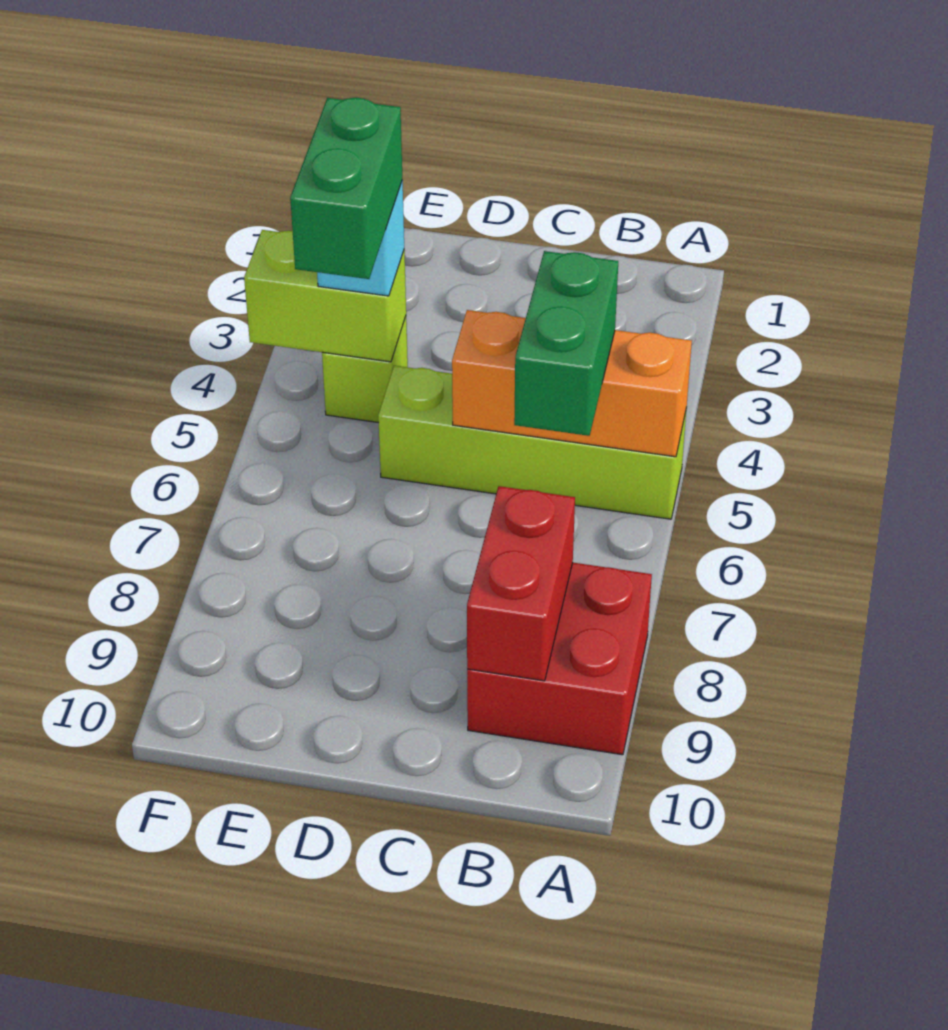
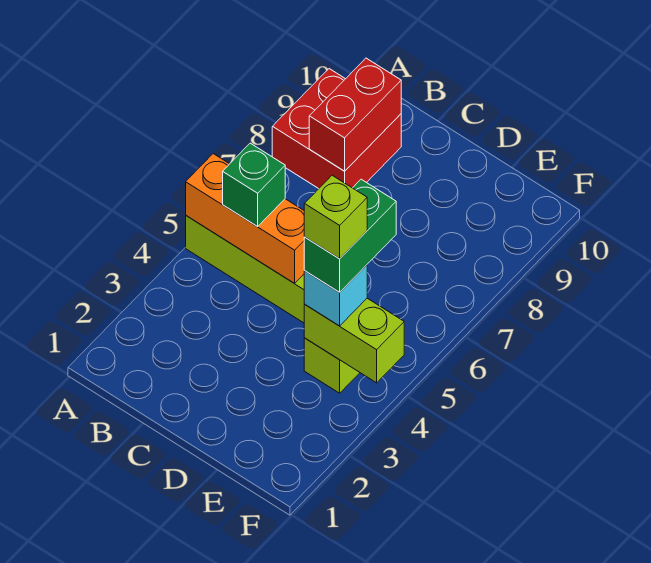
green 1x2 brick [514,251,618,436] -> green 1x1 brick [223,143,285,227]
none -> lime 1x1 brick [304,175,367,259]

